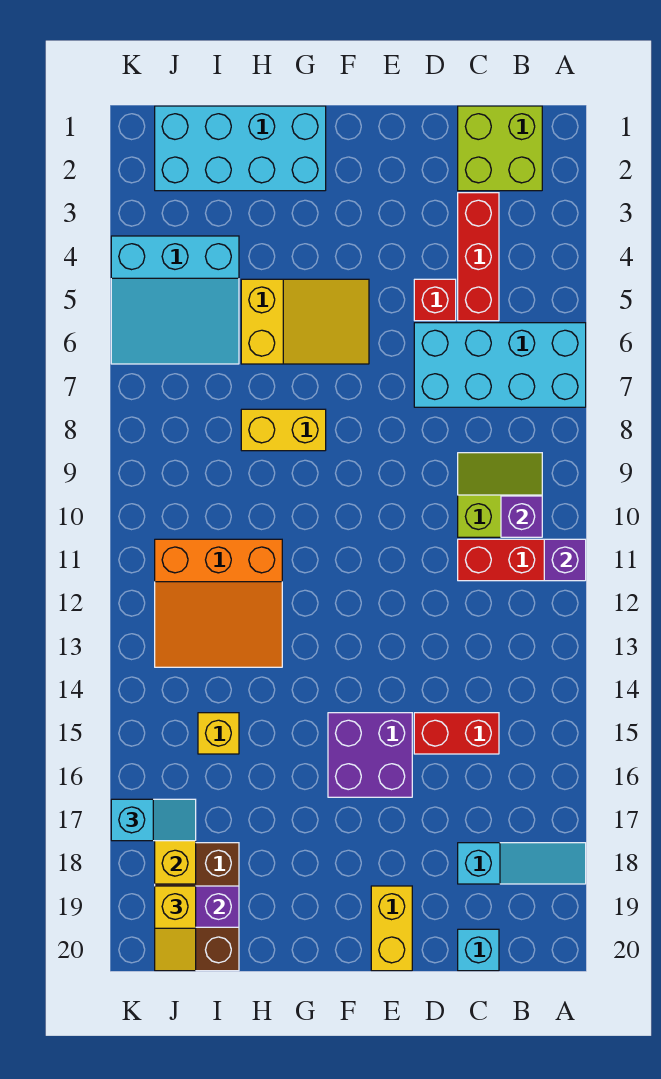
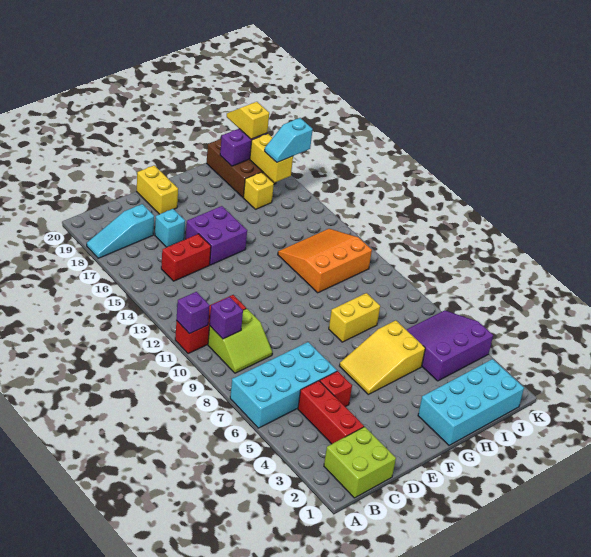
cyan 1x1 brick [458,929,499,971] -> cyan 1x1 brick moved to [155,209,185,247]
cyan 3x3 slope [111,236,239,364] -> purple 3x3 slope [406,310,493,381]
yellow 1x1 brick [198,713,239,754] -> yellow 1x1 brick moved to [243,172,274,209]

